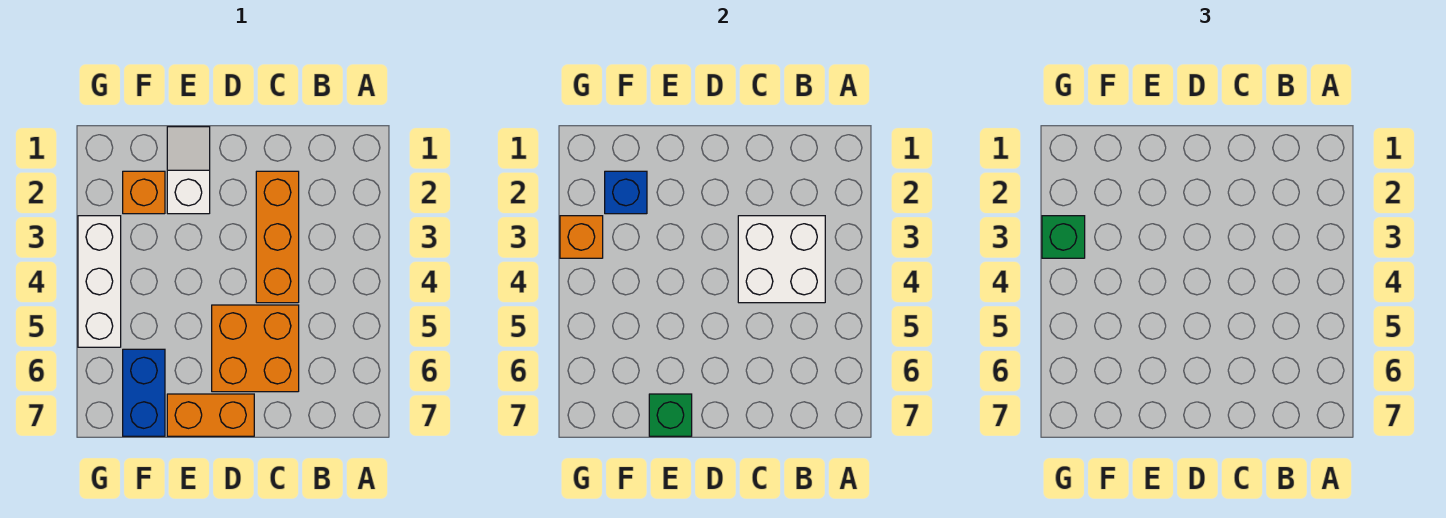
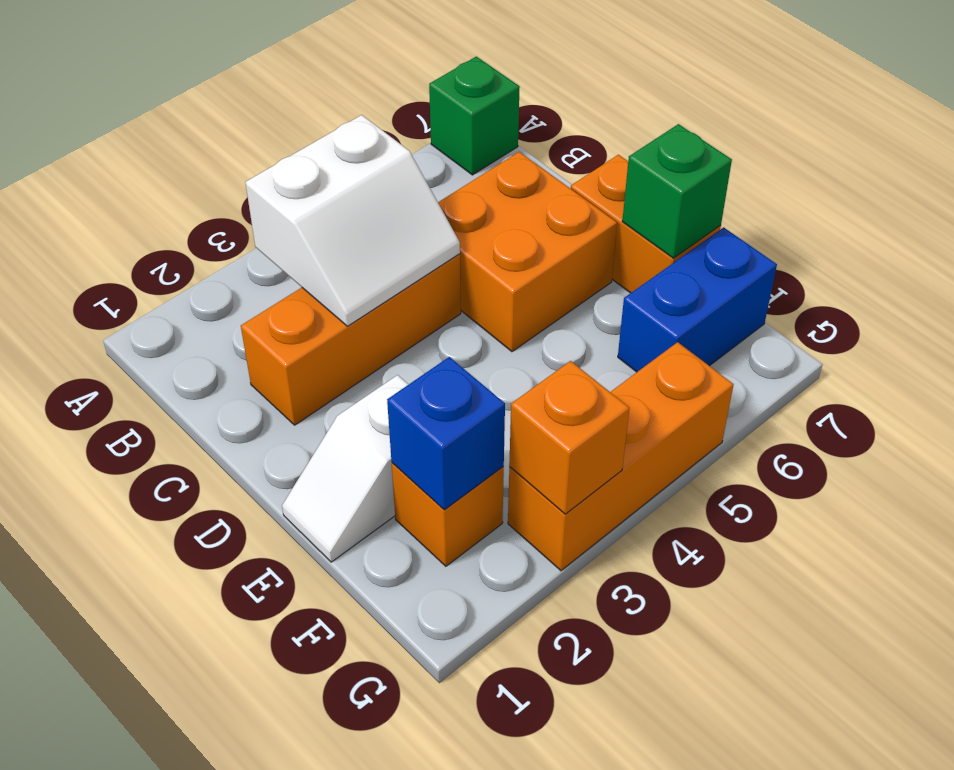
white 2x2 brick [738,216,825,303] -> white 2x2 slope [245,115,460,326]
white 1x3 brick [78,216,121,347] -> orange 1x3 brick [508,342,734,571]
green 1x1 brick [1042,216,1085,258] -> green 1x1 brick moved to [429,56,520,175]

